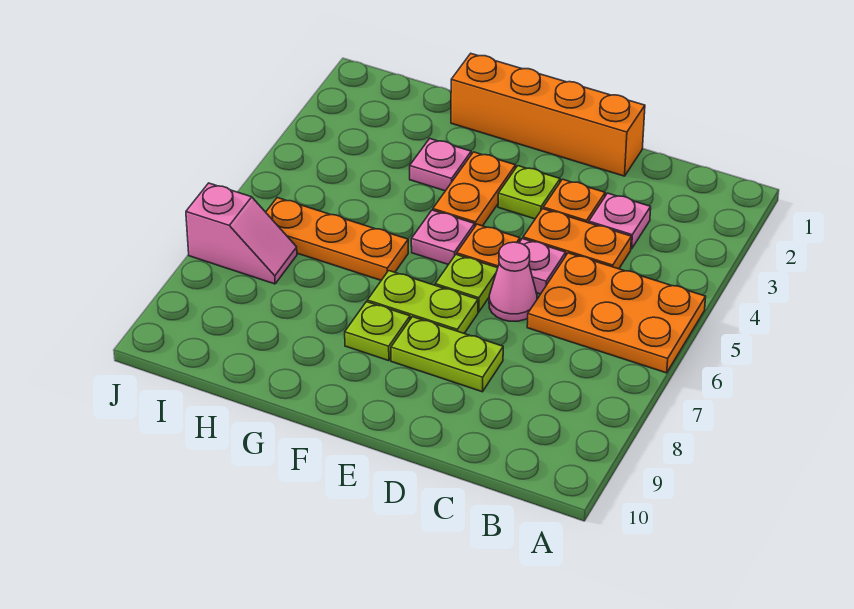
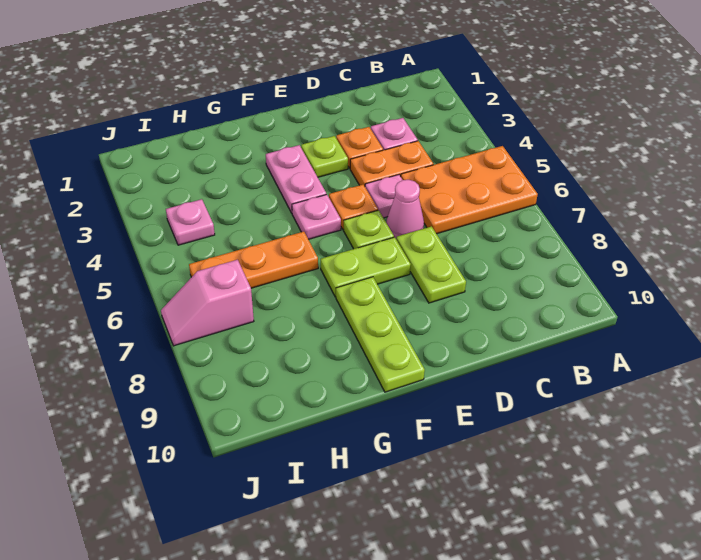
orange 1x4 brick [451,54,645,176] -> none
lime 1x2 plate [391,317,503,392] -> lime 1x2 plate turned to [396,226,466,303]
orange 1x2 plate [433,152,516,226] -> pink 1x2 plate [266,145,326,213]
lime 1x1 plate [345,302,410,361] -> lime 1x3 plate [336,277,425,392]
pink 1x1 plate [410,139,471,191] -> pink 1x1 plate moved to [166,199,215,245]
pink 1x2 slope [186,183,297,284] -> pink 1x2 slope turned to [161,260,254,346]

